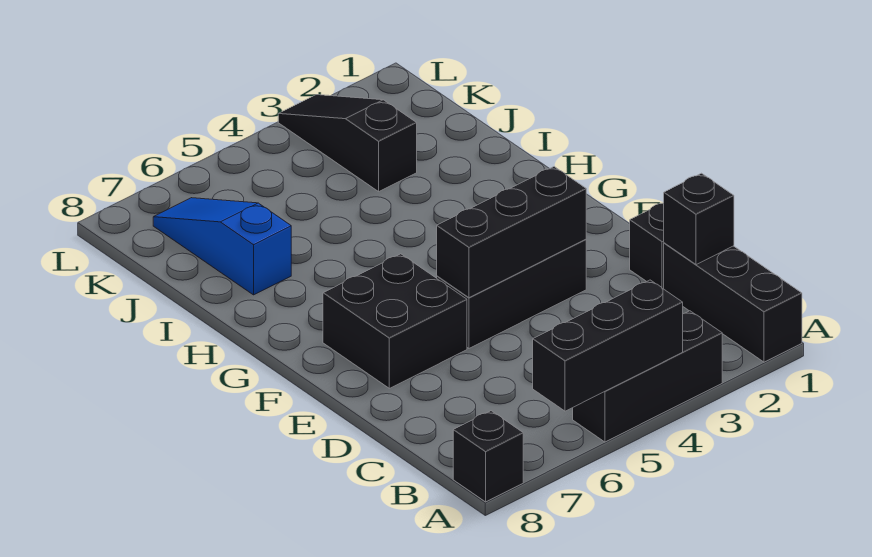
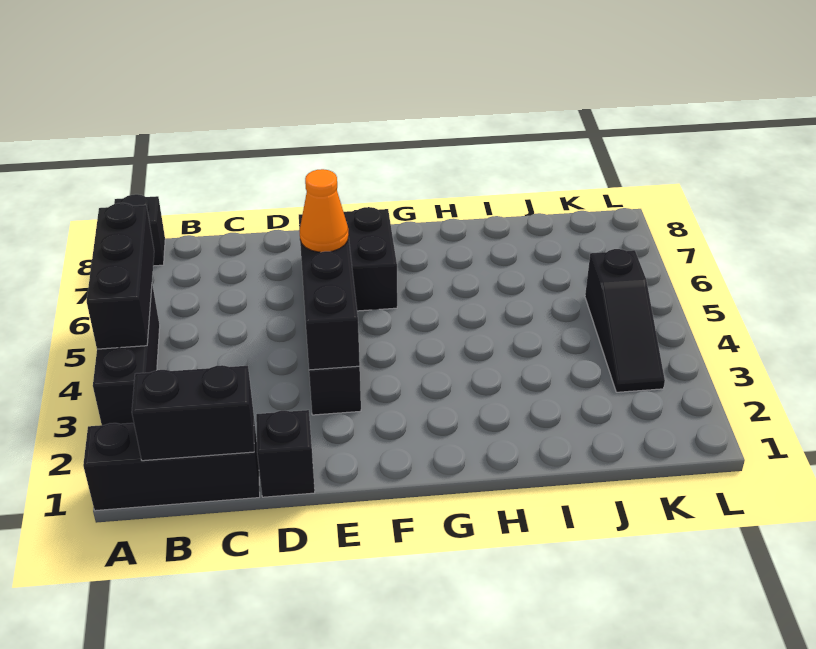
black 1x1 brick [664,173,734,265] -> black 1x2 brick [132,365,254,461]
none -> orange 1x1 cone [299,169,349,252]
blue 1x3 slope [153,198,291,295] -> none
black 1x3 slope [278,95,417,191] -> black 1x3 slope turned to [585,249,665,392]

